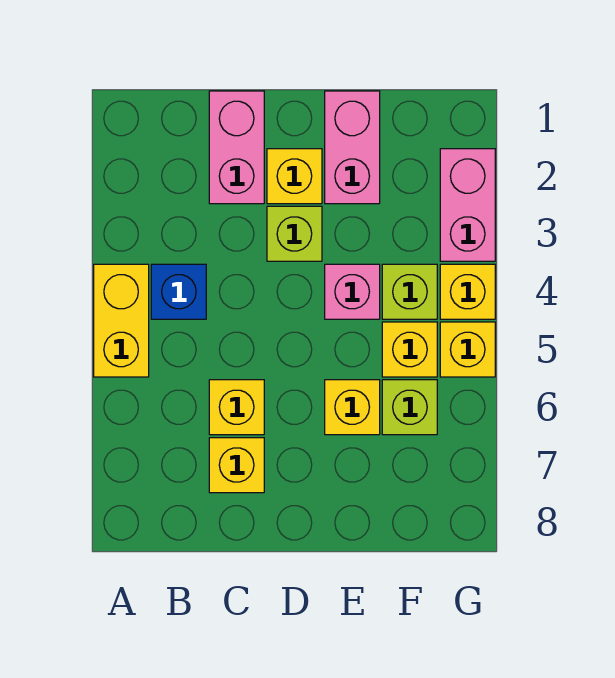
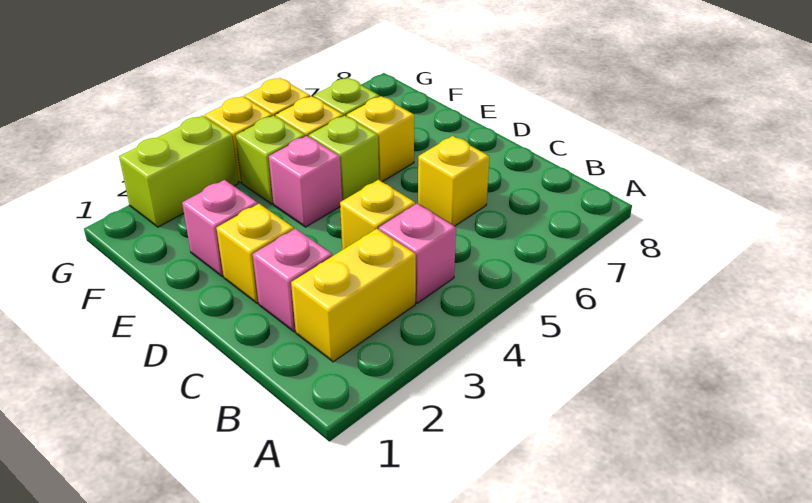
yellow 1x2 brick [94,264,149,377] -> yellow 1x2 brick moved to [291,229,416,362]
blue 1x1 brick [151,264,206,319] -> pink 1x1 brick [379,204,456,303]
pink 1x2 brick [209,91,264,204] -> pink 1x1 brick [253,229,332,332]
yellow 1x1 brick [209,438,264,493] -> yellow 1x1 brick moved to [340,180,415,250]
lime 1x1 brick [267,206,322,261] -> lime 1x1 brick moved to [309,116,379,201]
pink 1x2 brick [325,91,380,204] -> pink 1x1 brick [182,180,257,277]
pink 1x2 brick [440,149,495,261] -> lime 1x2 brick [119,116,238,227]

